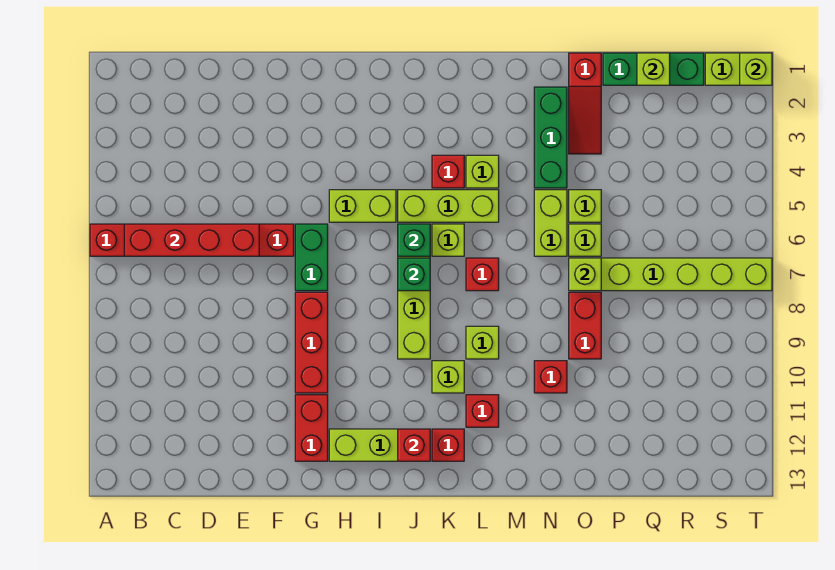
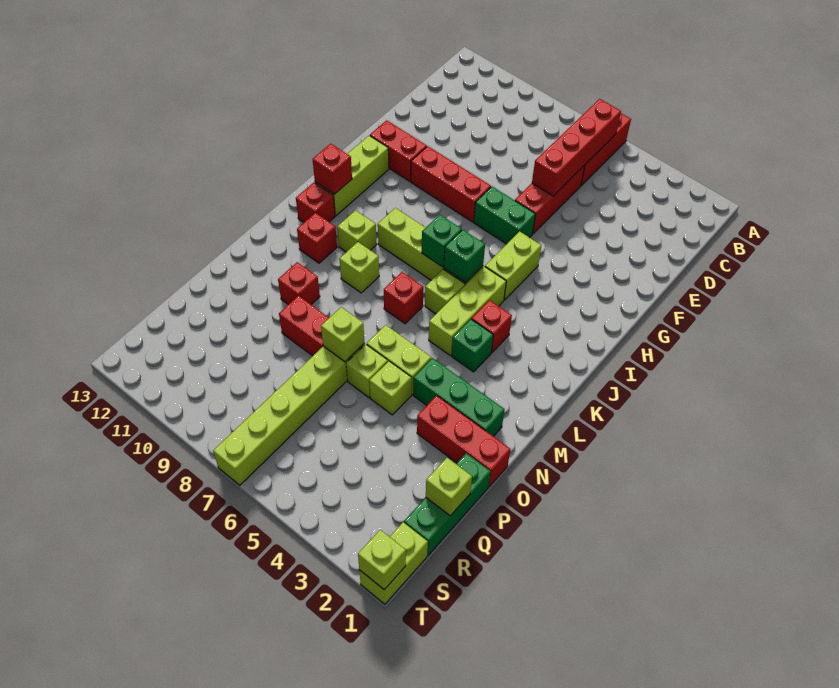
lime 1x1 brick [466,155,499,188] -> green 1x1 brick [452,319,493,372]
red 1x3 slope [569,53,601,154] -> red 1x3 brick [417,396,510,487]

